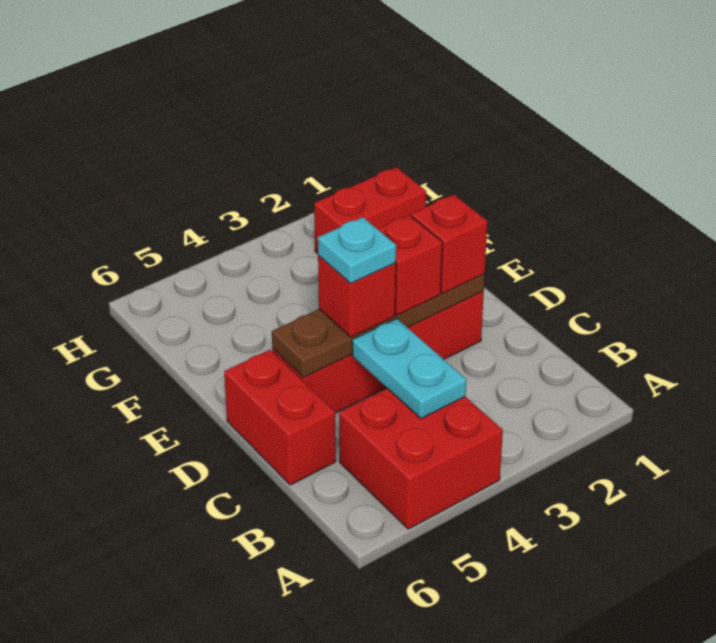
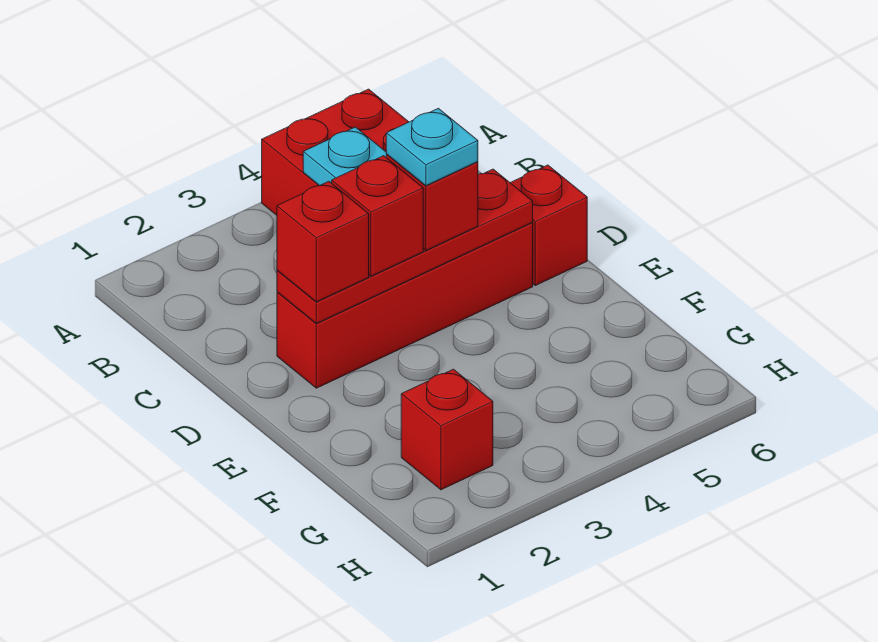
red 1x2 brick [224,350,336,485] -> red 1x1 brick [510,165,587,286]
brown 1x4 plate [272,274,485,378] -> red 1x4 plate [277,169,533,323]
red 1x2 brick [314,167,426,254] -> red 1x1 brick [401,369,493,490]

